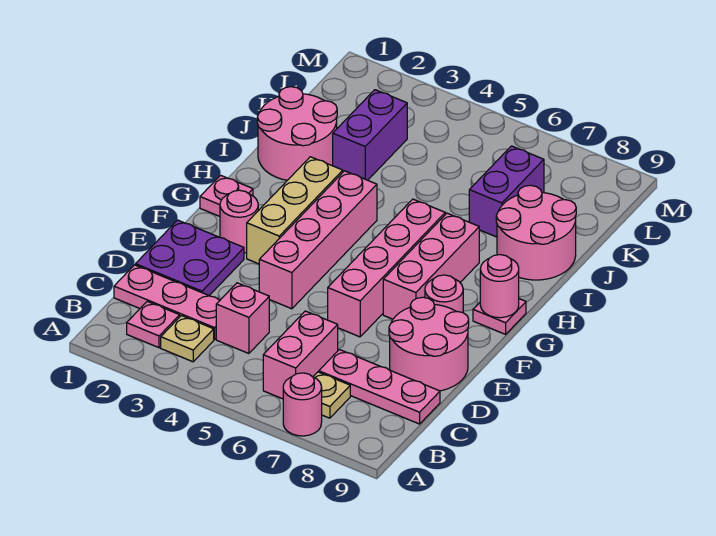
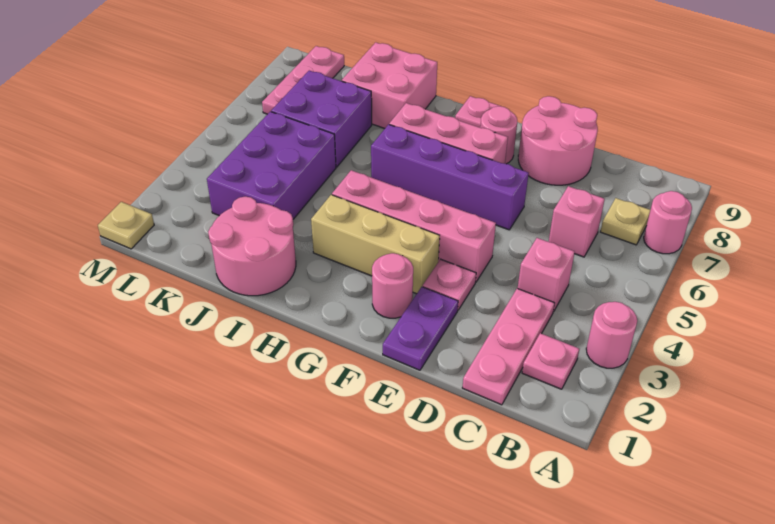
tan 1x1 plate [161,316,214,362] -> tan 1x1 plate moved to [98,202,154,249]
pink 1x2 brick [263,311,338,399] -> pink 1x1 brick [549,186,605,257]
pink 1x3 plate [319,350,440,424] -> pink 1x3 plate moved to [262,46,344,114]
purple 2x2 plate [136,220,244,295] -> purple 1x2 plate [383,287,458,370]
pink 1x4 brick [328,199,445,337] -> purple 1x4 brick [371,124,529,230]
pink 1x1 plate [200,175,253,216] -> pink 1x1 plate moved to [423,259,476,310]
pink 1x1 round brick [480,255,519,318] -> pink 1x1 round brick moved to [586,302,637,368]
pink 2x2 round brick [496,185,576,280] -> pink 2x2 brick [342,42,437,128]
purple 1x2 brick [333,90,407,180] -> purple 2x3 brick [207,112,336,219]
purple 1x2 brick [469,146,544,237] -> purple 2x2 brick [271,71,372,167]

